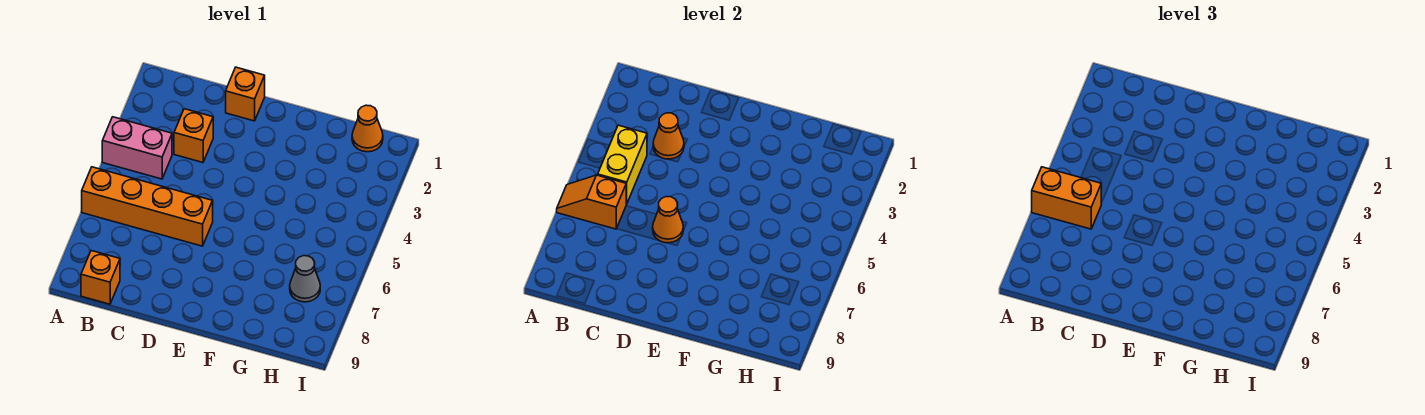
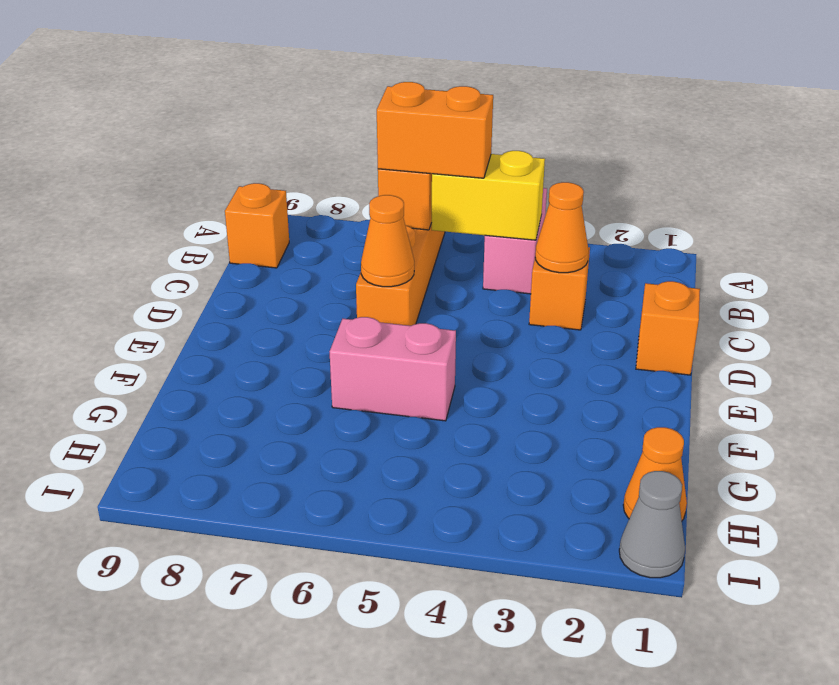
orange 1x2 brick [1032,167,1101,229] -> orange 1x2 brick turned to [377,82,493,178]
none -> pink 1x2 brick [330,317,456,421]
grey 1x1 cone [290,256,320,302] -> grey 1x1 cone moved to [619,471,685,578]

